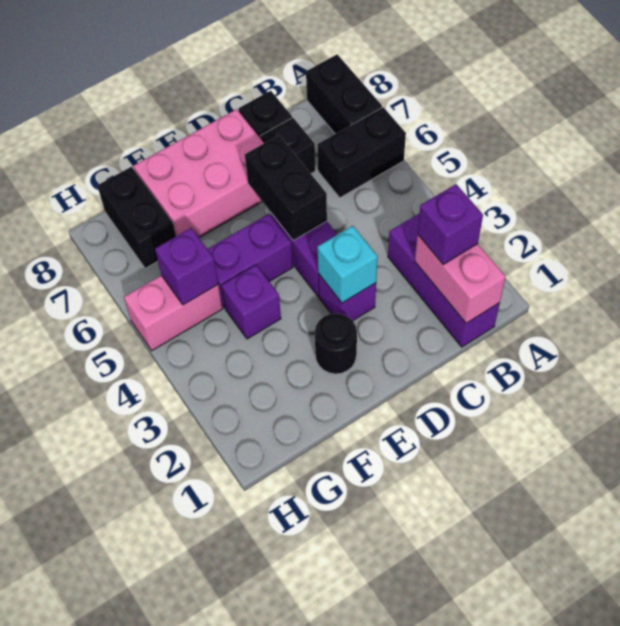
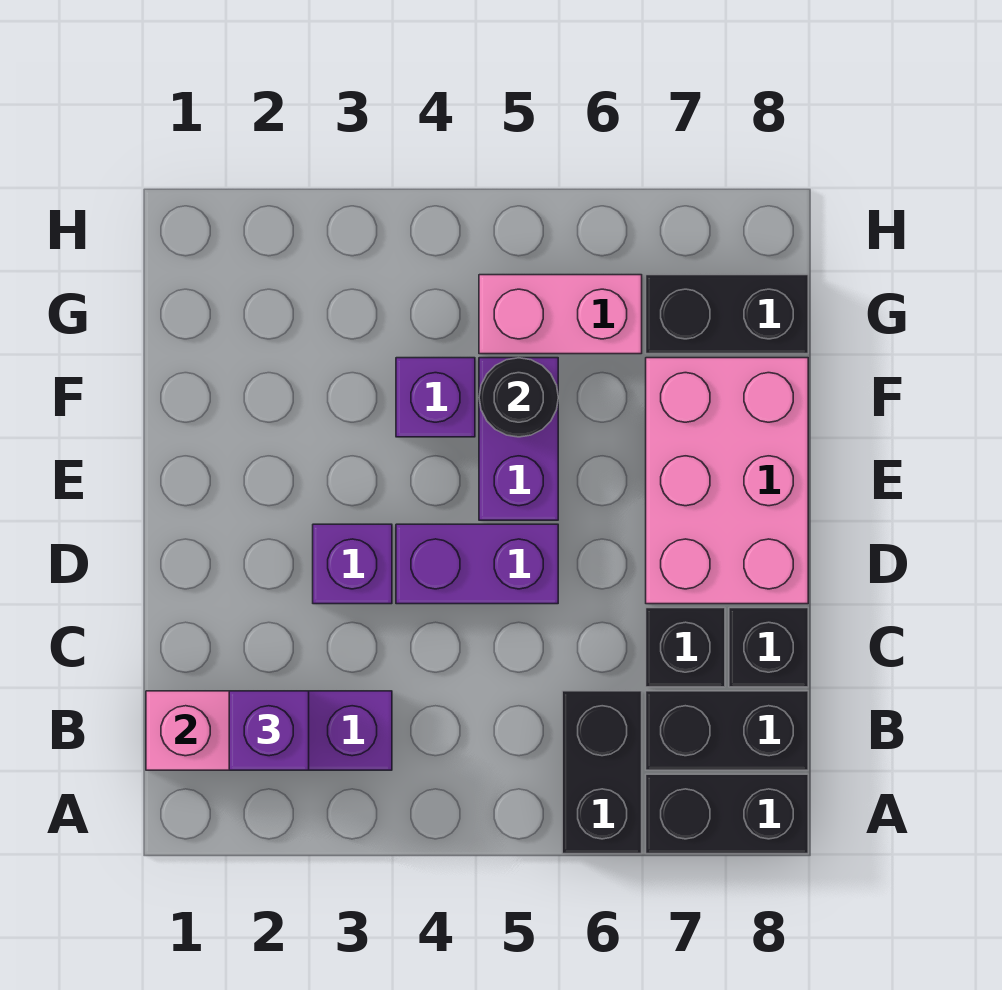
cyan 1x1 brick [318,226,378,303] -> none
black 1x2 brick [245,135,327,241] -> black 1x2 brick moved to [646,691,808,770]
black 1x1 round brick [315,313,357,374] -> black 1x1 round brick moved to [479,358,558,437]
pink 1x2 brick [124,275,222,351] -> pink 1x2 brick turned to [479,275,642,354]
purple 1x1 brick [155,228,218,305] -> none

